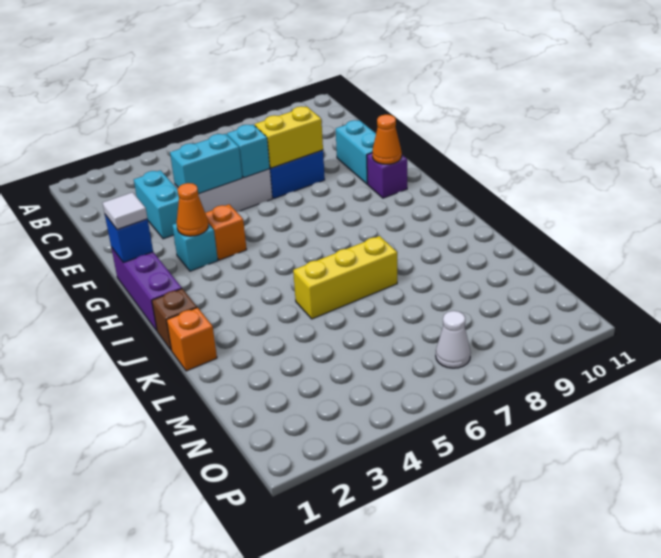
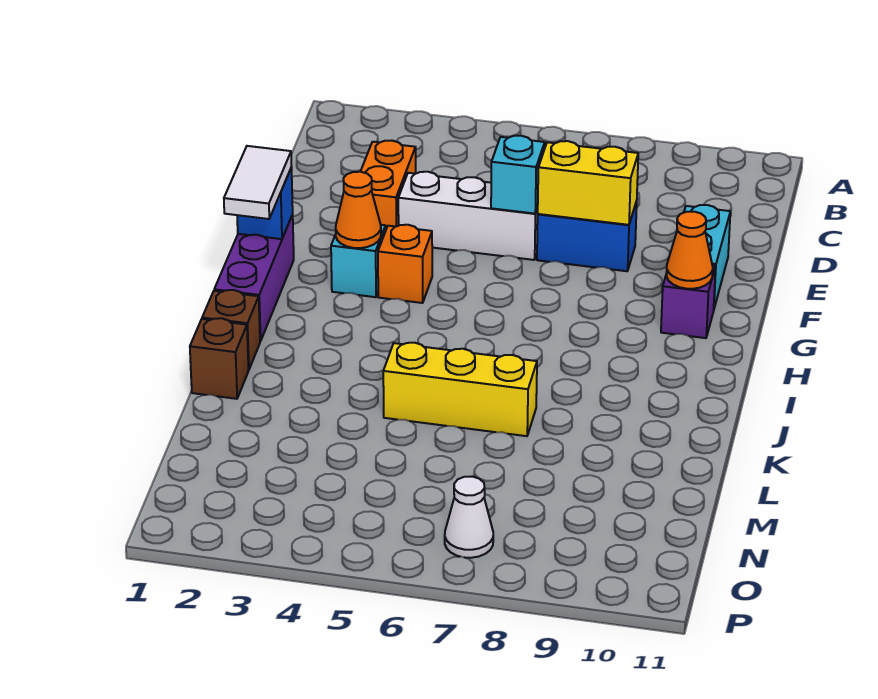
cyan 1x2 brick [134,170,179,239] -> orange 1x2 brick [360,141,416,229]
cyan 1x2 brick [170,134,242,194] -> none
white 1x1 tile [103,192,147,230] -> white 1x2 tile [224,146,292,219]
orange 1x1 brick [166,308,217,371] -> brown 1x1 brick [190,318,248,399]

